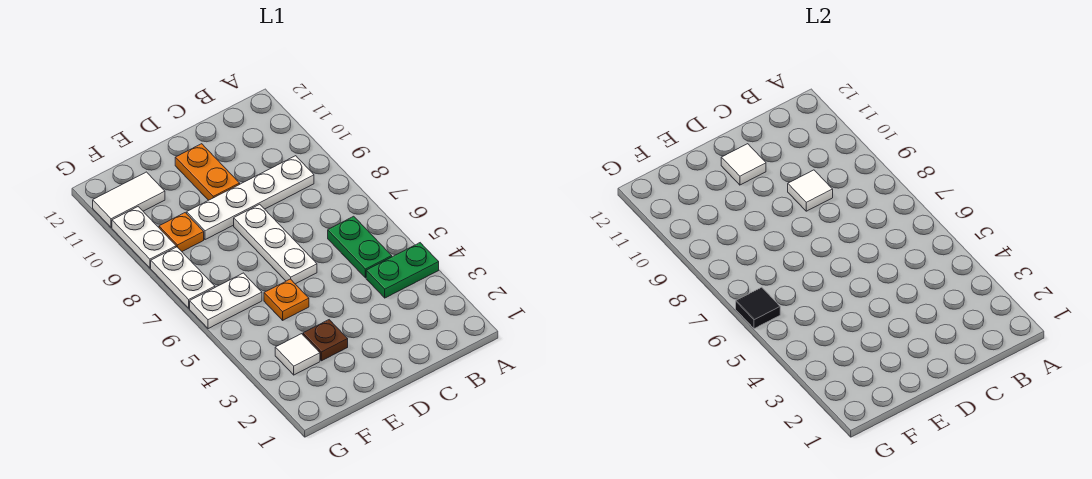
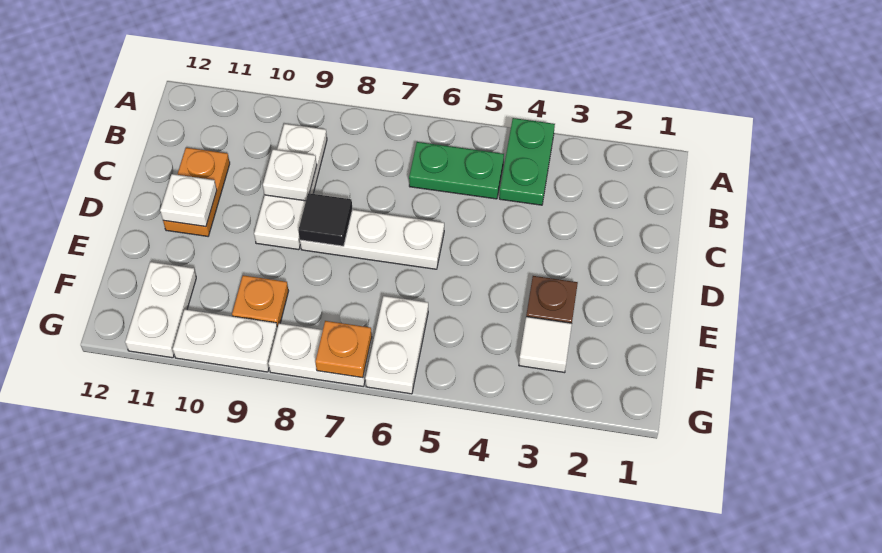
white 1x4 plate [187,156,314,240] -> white 1x3 plate [254,124,327,250]
white 1x1 tile [788,170,833,211] -> white 1x1 plate [263,149,317,201]
orange 1x2 plate [175,144,240,200] -> orange 1x2 plate turned to [163,148,230,236]
white 1x1 tile [721,144,766,185] -> white 1x1 plate [160,174,217,227]
orange 1x1 plate [264,279,309,320] -> orange 1x1 plate moved to [315,321,372,378]
white 1x2 tile [93,172,165,228] -> white 1x2 plate [125,262,196,358]
black 1x1 tile [736,287,780,329] -> black 1x1 tile moved to [298,193,353,246]

